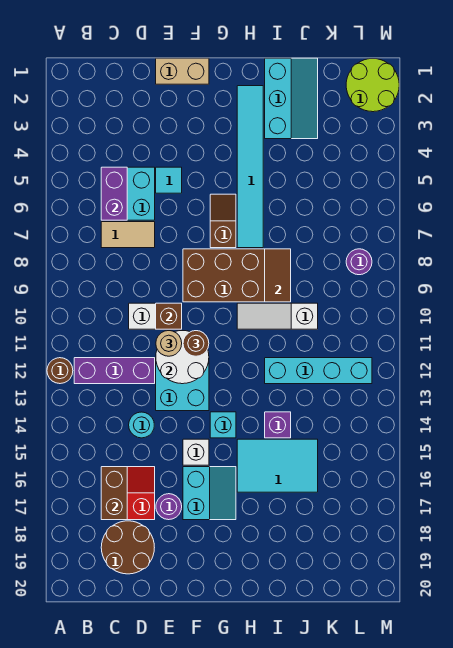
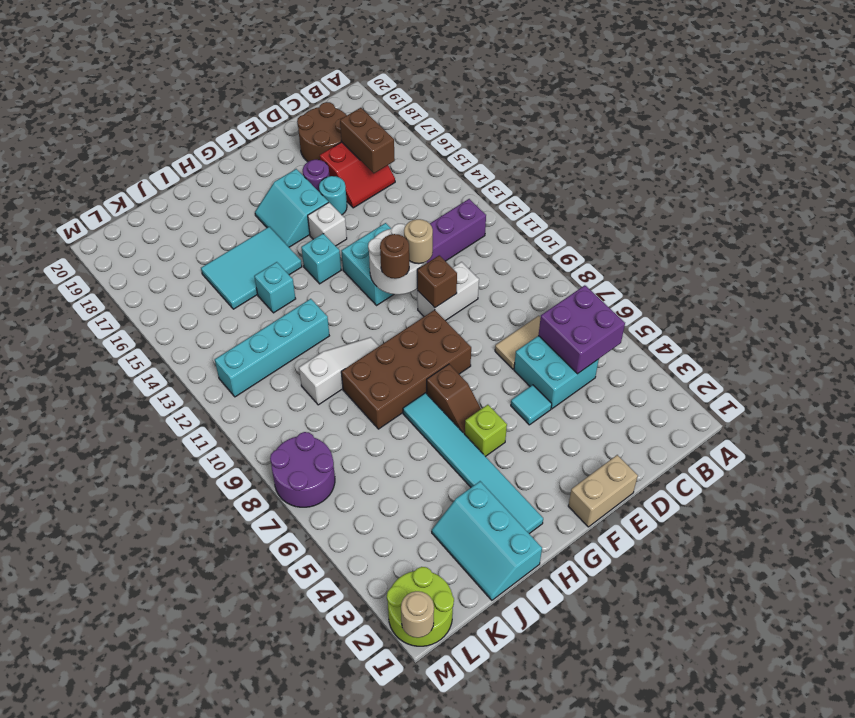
brown 1x1 round brick [47,358,73,384] -> none
purple 1x2 brick [101,167,127,220] -> purple 2x2 brick [538,285,625,374]
cyan 1x1 round brick [129,412,154,438] -> cyan 1x1 round brick moved to [319,176,347,215]
none -> lime 1x1 brick [465,405,507,457]
brown 1x2 tile [265,249,291,302] -> none
purple 1x1 brick [265,412,291,438] -> cyan 1x1 brick [254,262,296,313]
purple 1x1 round brick [346,249,372,275] -> purple 2x2 round brick [270,432,335,507]
none -> tan 1x1 round brick [401,591,434,638]

